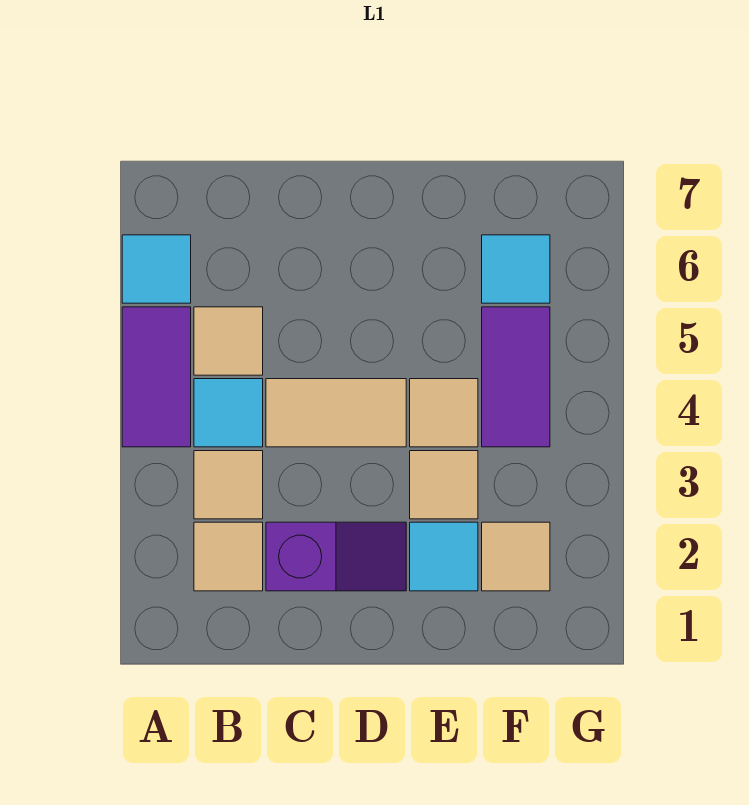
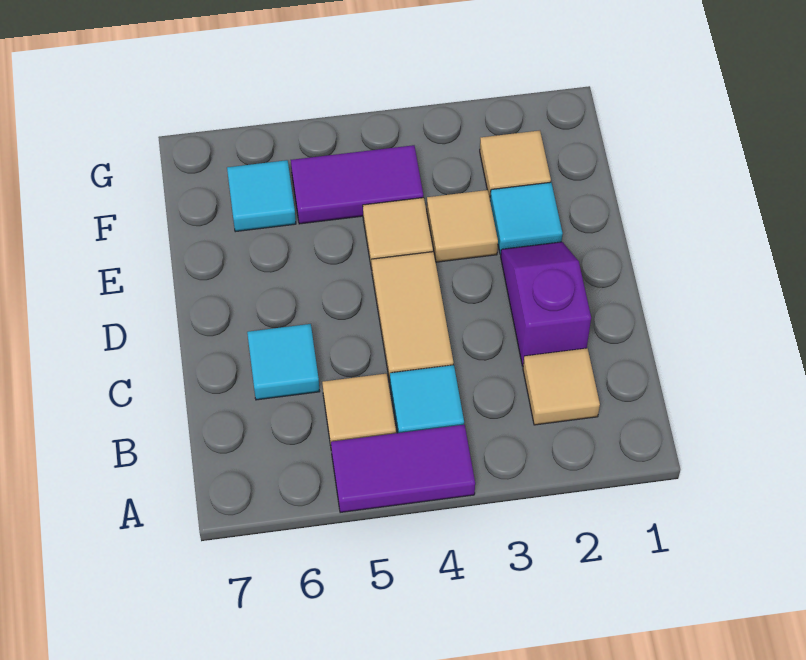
cyan 1x1 tile [122,235,191,303] -> cyan 1x1 tile moved to [247,324,320,400]
tan 1x1 tile [194,451,263,519] -> none

